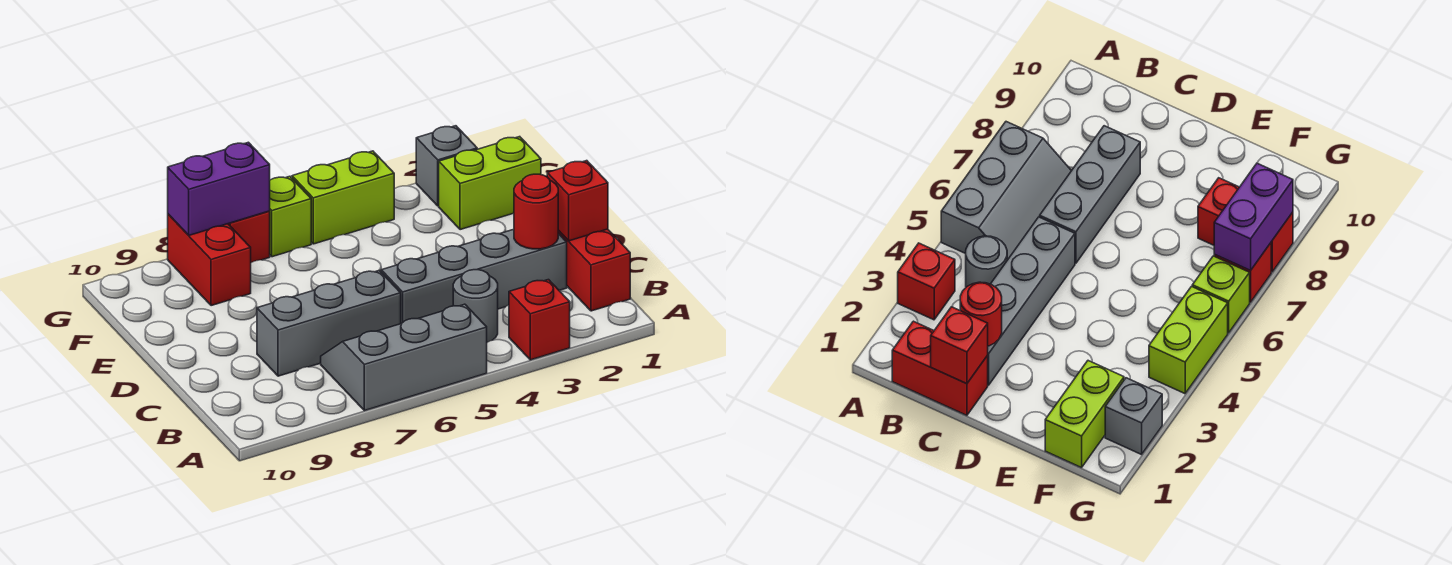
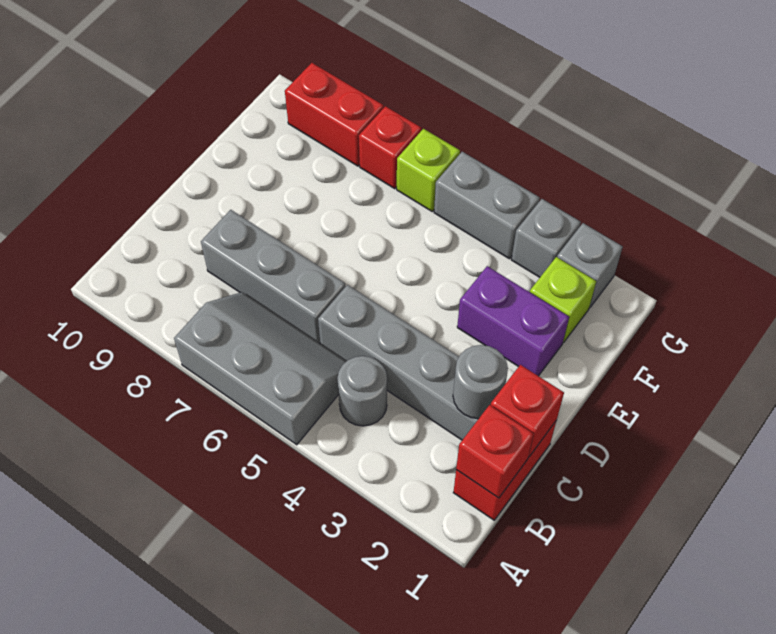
red 1x1 brick [509,280,570,360] -> red 1x1 brick moved to [456,405,534,498]
red 1x1 round brick [514,174,558,249] -> grey 1x1 round brick [453,345,508,419]
lime 1x2 brick [439,137,541,230] -> lime 1x1 brick [530,257,596,343]
red 1x2 brick [168,214,251,306] -> red 1x2 brick turned to [285,63,384,166]
none -> grey 1x1 brick [512,199,581,277]
lime 1x2 brick [292,151,394,244] -> grey 1x2 brick [434,152,540,259]
purple 1x2 brick [168,142,270,235] -> purple 1x2 brick moved to [457,266,569,376]

